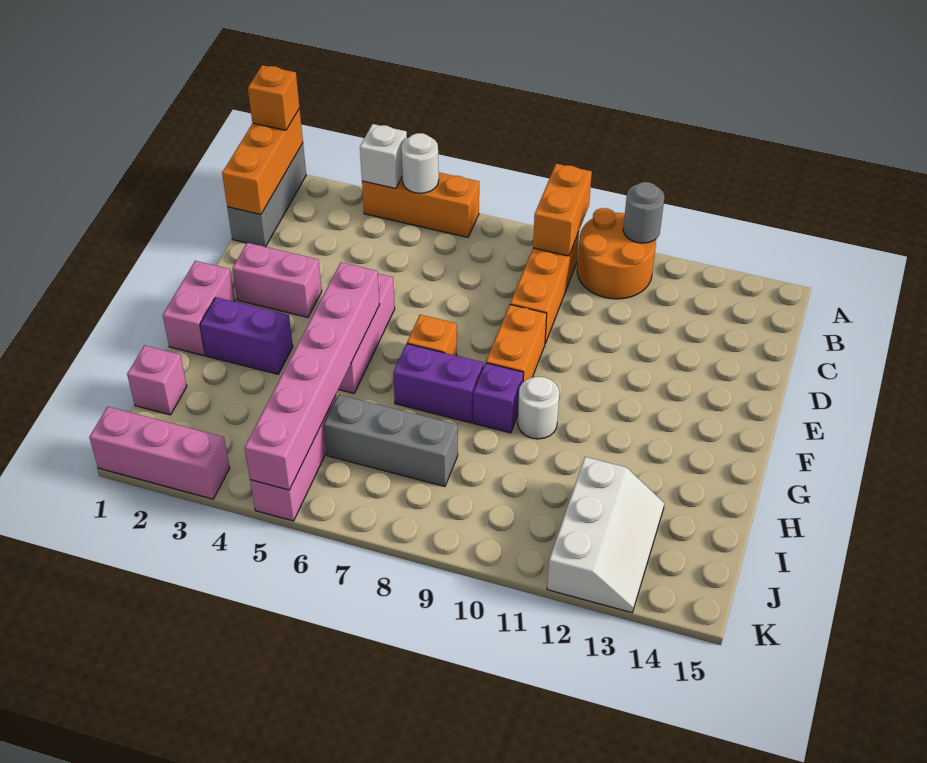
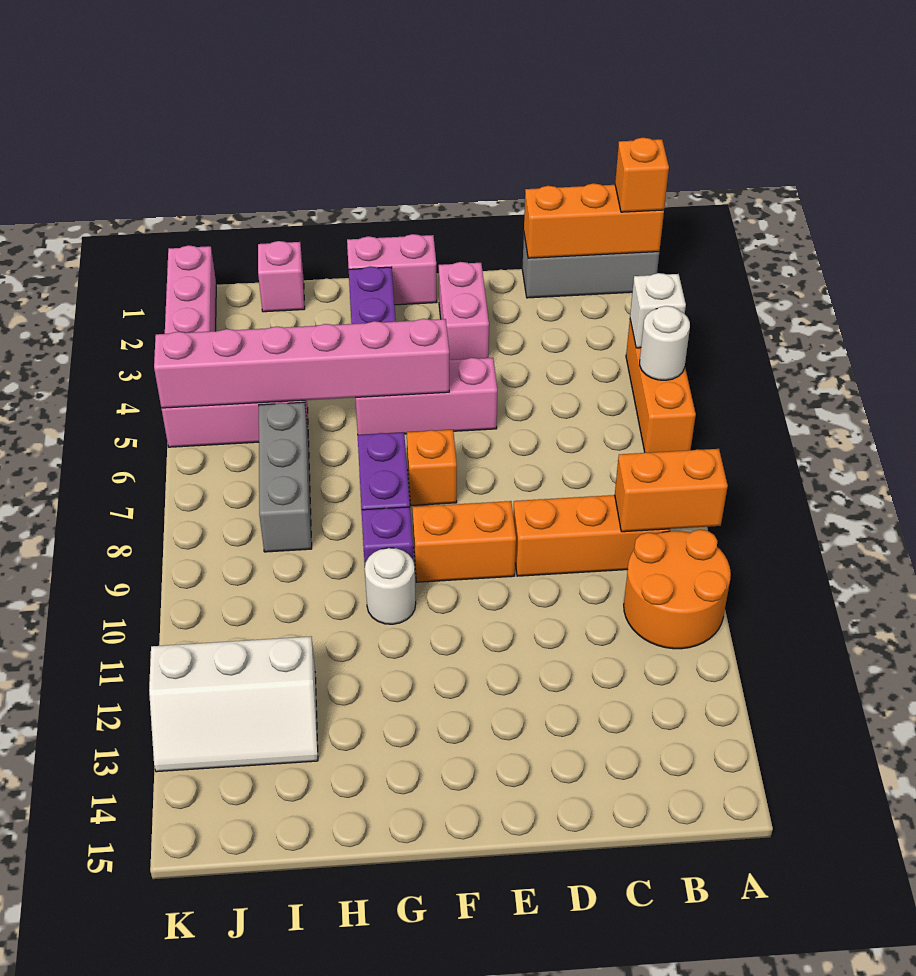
grey 1x1 round brick [623,182,665,243] -> none

